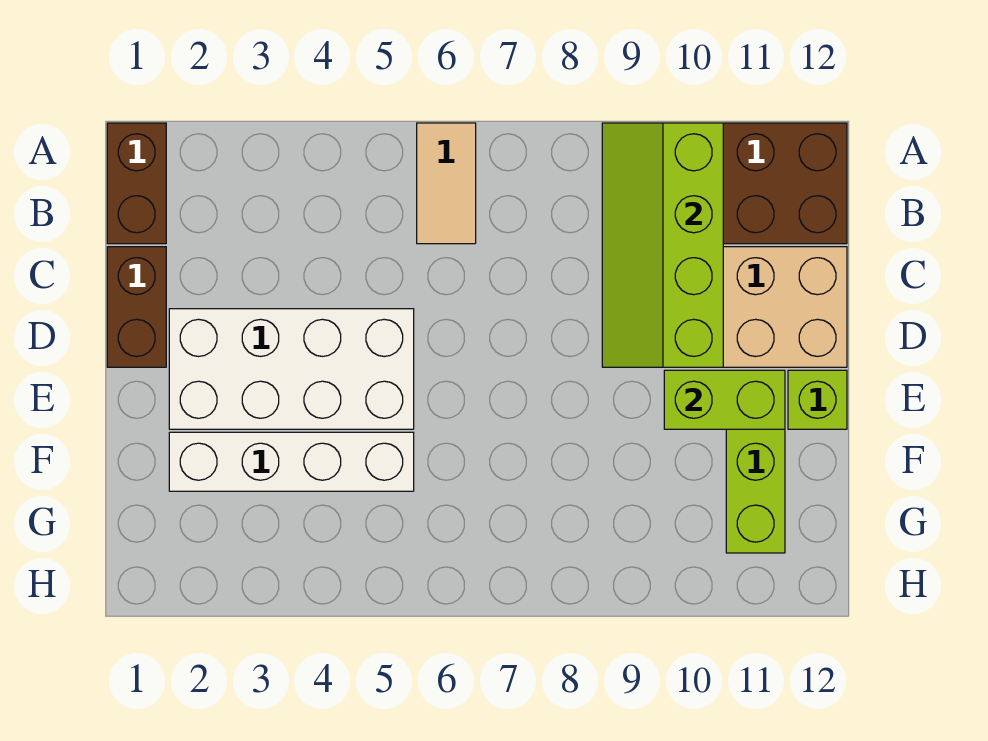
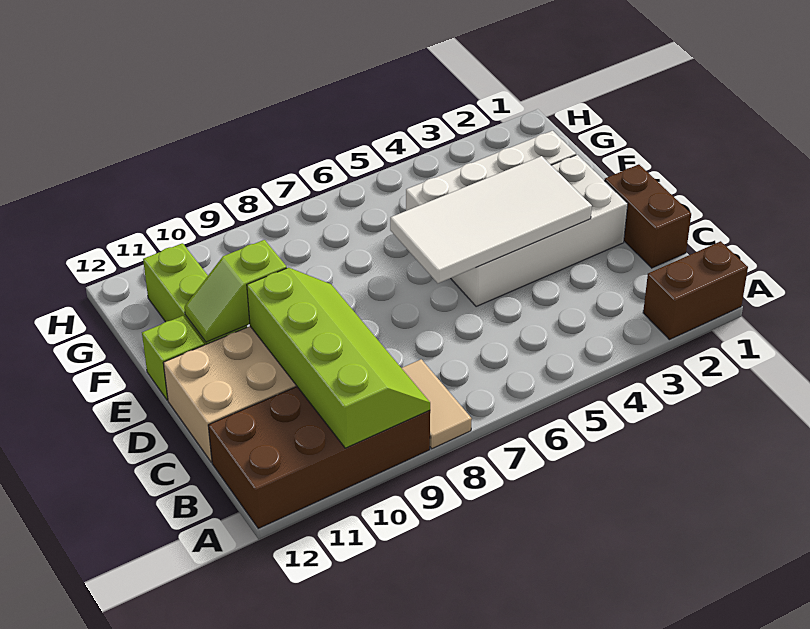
brown 1x2 brick [107,123,166,244] -> brown 1x2 brick turned to [643,241,748,340]
tan 1x2 tile [417,123,476,244] -> tan 1x2 tile moved to [402,359,472,449]
none -> white 2x4 tile [390,156,592,283]
lime 1x2 brick [664,370,785,429] -> lime 1x2 slope [184,240,287,342]

